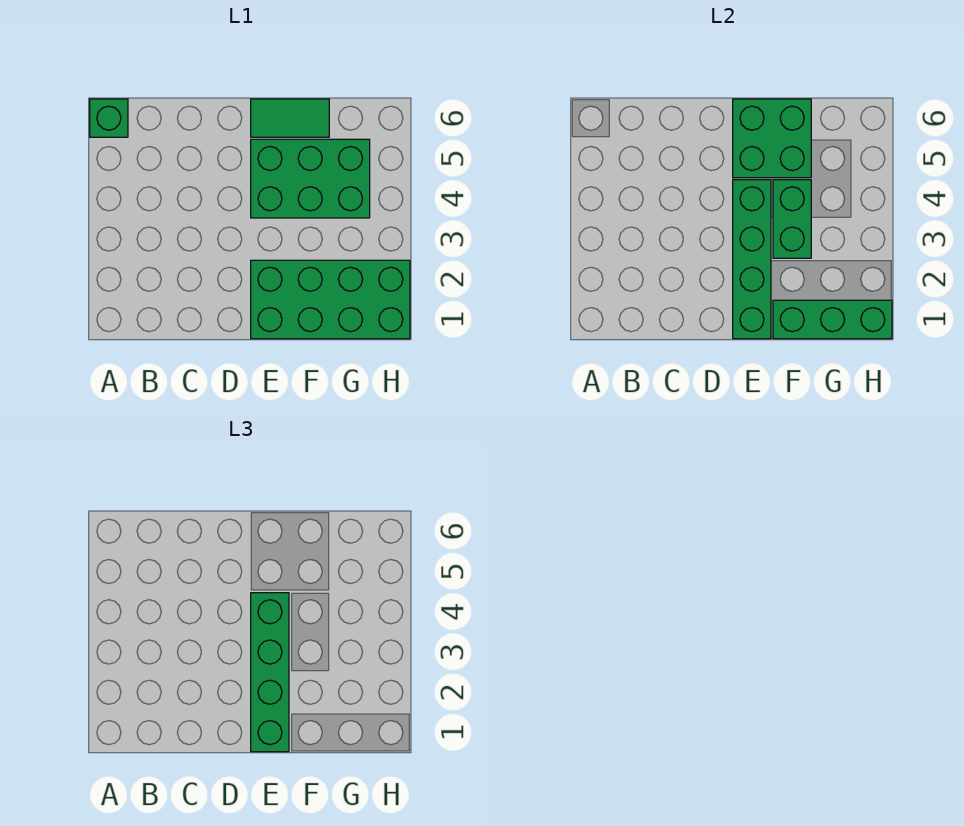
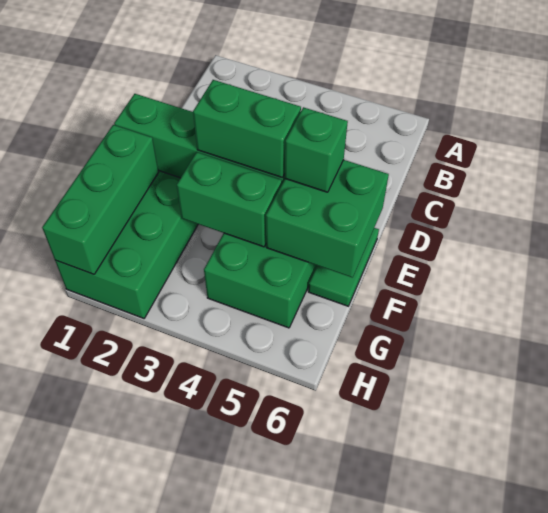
green 1x1 brick [90,99,128,137] -> green 1x1 brick moved to [284,107,348,192]
green 1x4 brick [251,593,289,752] -> green 1x2 brick [193,80,301,178]

